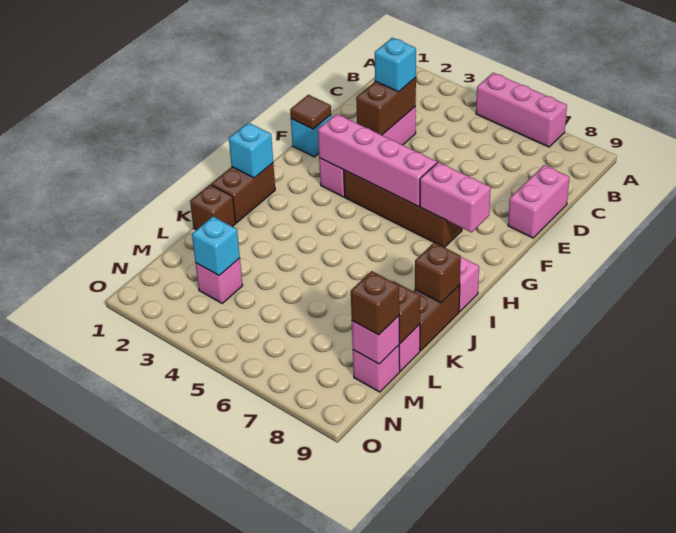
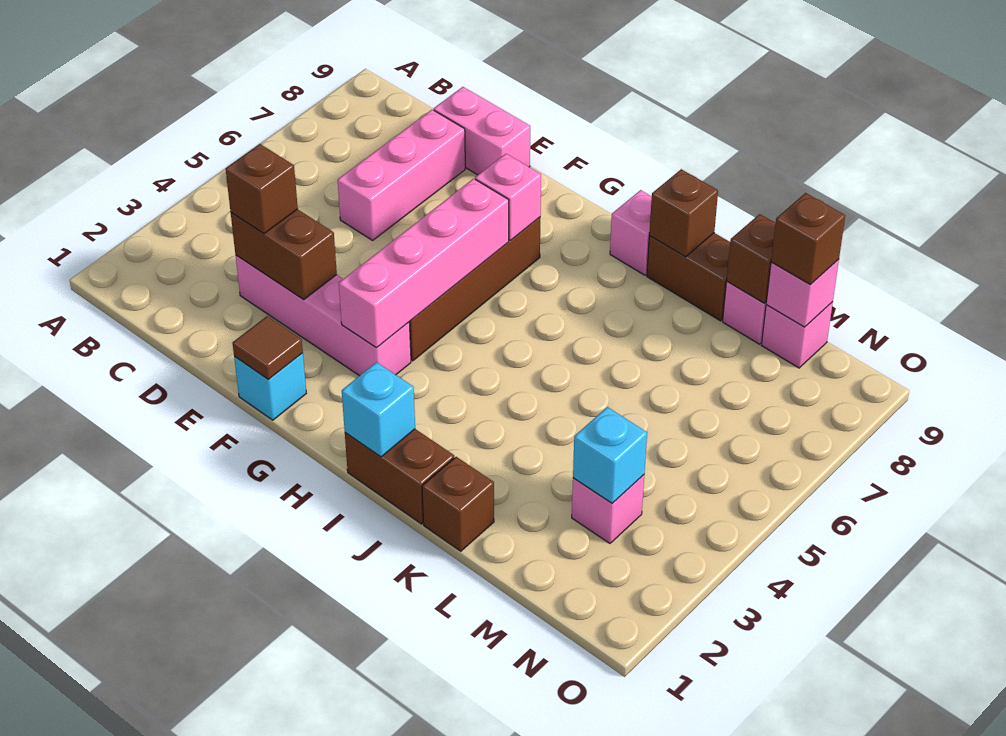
pink 1x3 brick [476,73,567,147] -> pink 1x3 brick moved to [338,110,465,240]
cyan 1x1 brick [375,38,416,92] -> brown 1x1 brick [226,144,298,234]
pink 1x2 brick [420,162,491,232] -> pink 1x1 brick [475,154,541,241]

